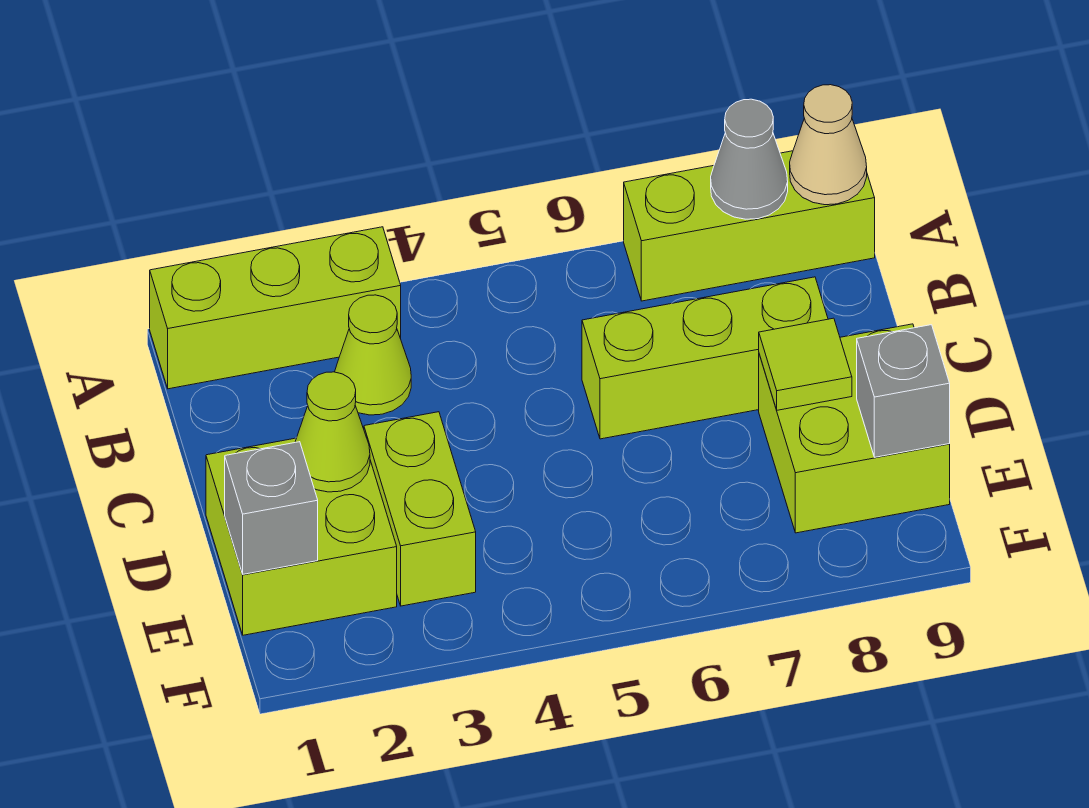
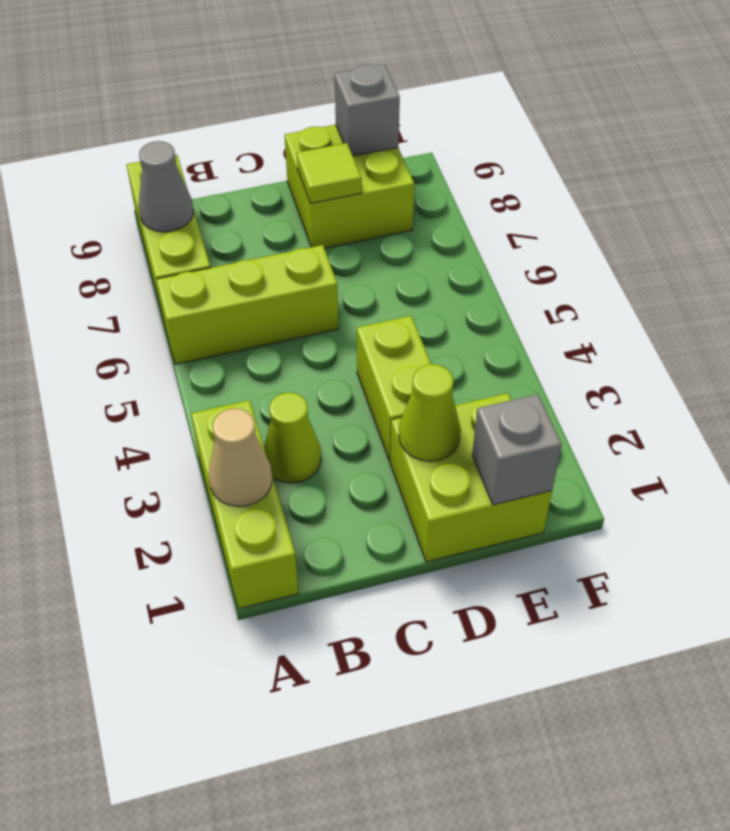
tan 1x1 cone [790,85,867,205] -> tan 1x1 cone moved to [209,409,272,507]
lime 1x3 brick [582,277,828,439] -> lime 1x3 brick turned to [156,245,338,364]
lime 1x2 brick [364,412,476,606] -> lime 1x2 brick turned to [357,316,431,461]

